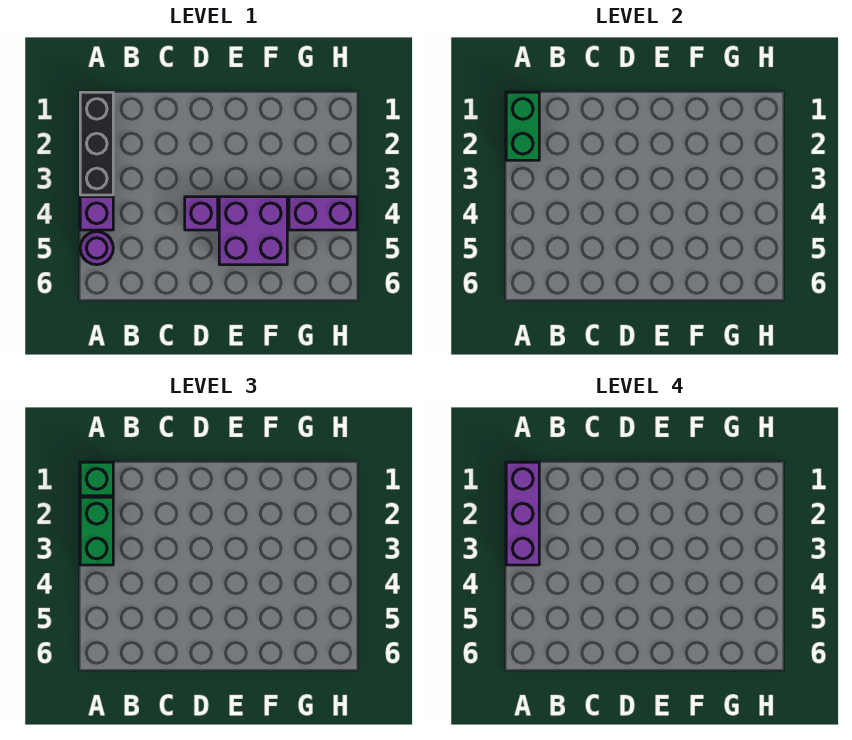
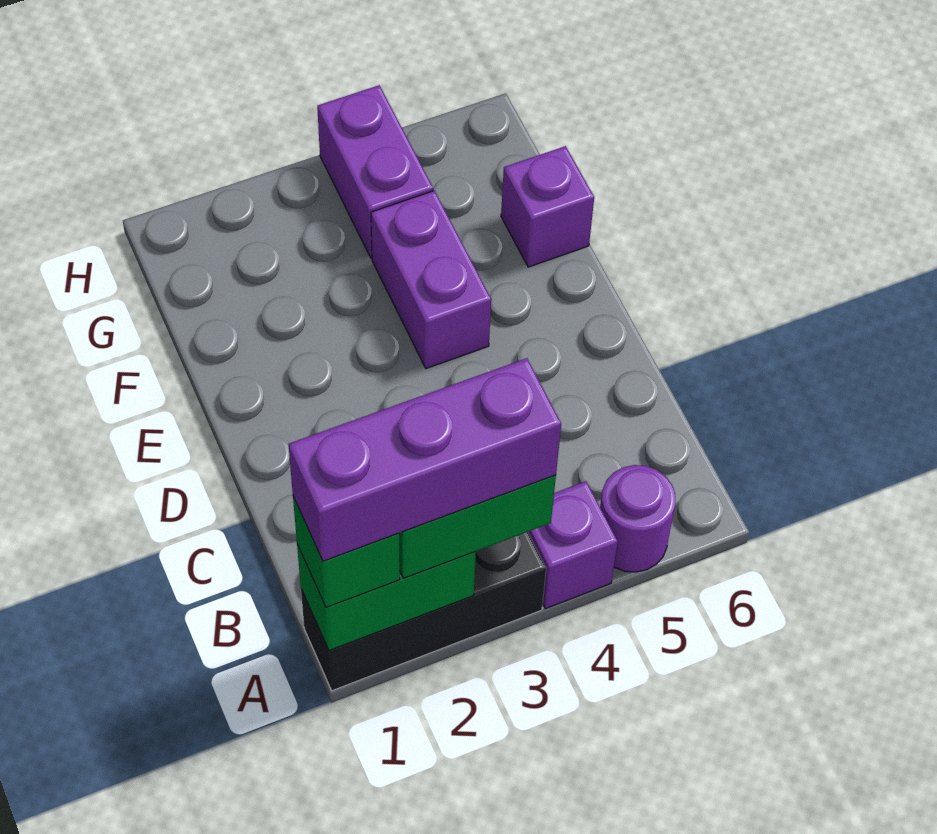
purple 1x1 brick [185,197,218,230] -> purple 1x1 brick moved to [501,146,594,267]
purple 2x2 brick [219,197,287,265] -> purple 1x2 brick [371,191,491,369]

